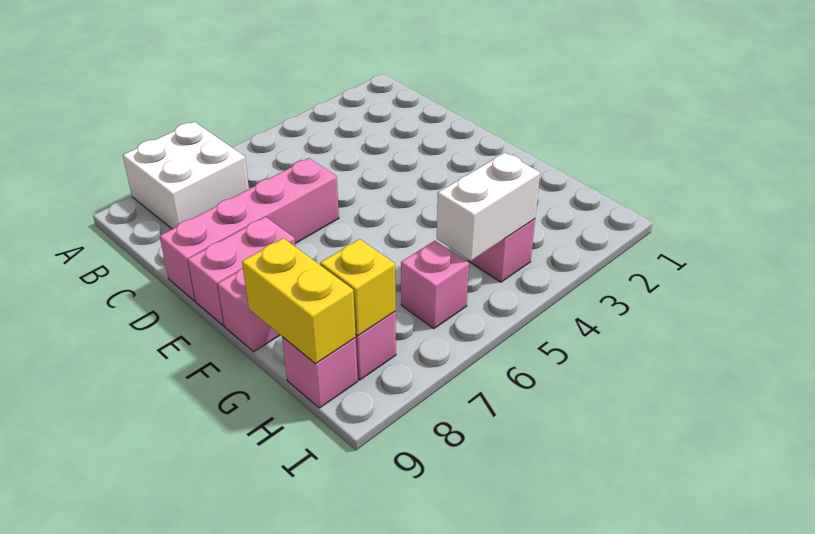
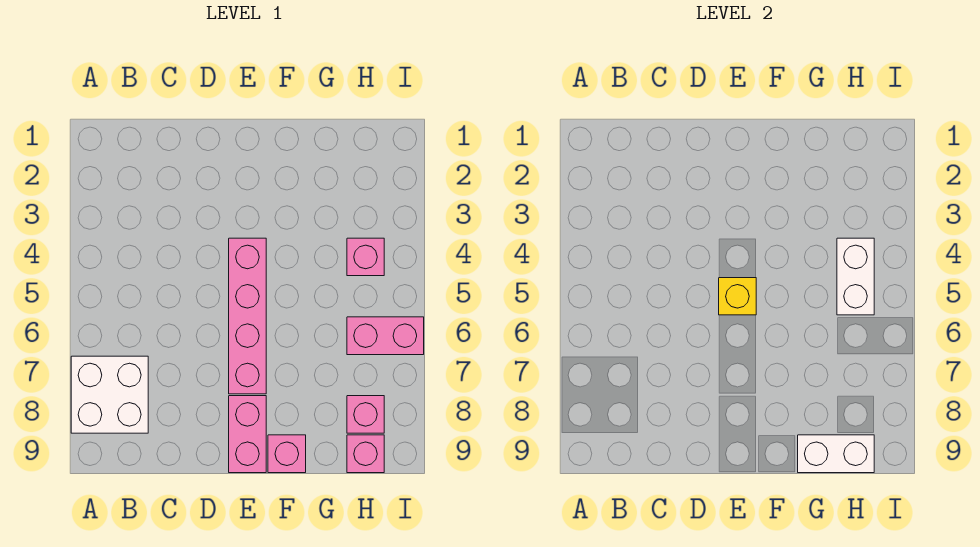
pink 1x4 brick [160,158,339,301] -> pink 1x4 brick moved to [229,238,266,394]
yellow 1x2 brick [242,238,356,364] -> white 1x2 brick [798,435,874,473]
pink 1x1 brick [401,241,469,329] -> pink 1x2 brick [347,317,424,355]
yellow 1x1 brick [320,239,395,336] -> yellow 1x1 brick moved to [719,278,756,315]

